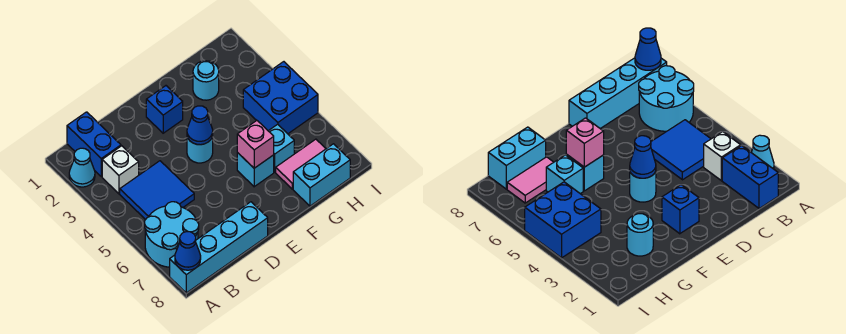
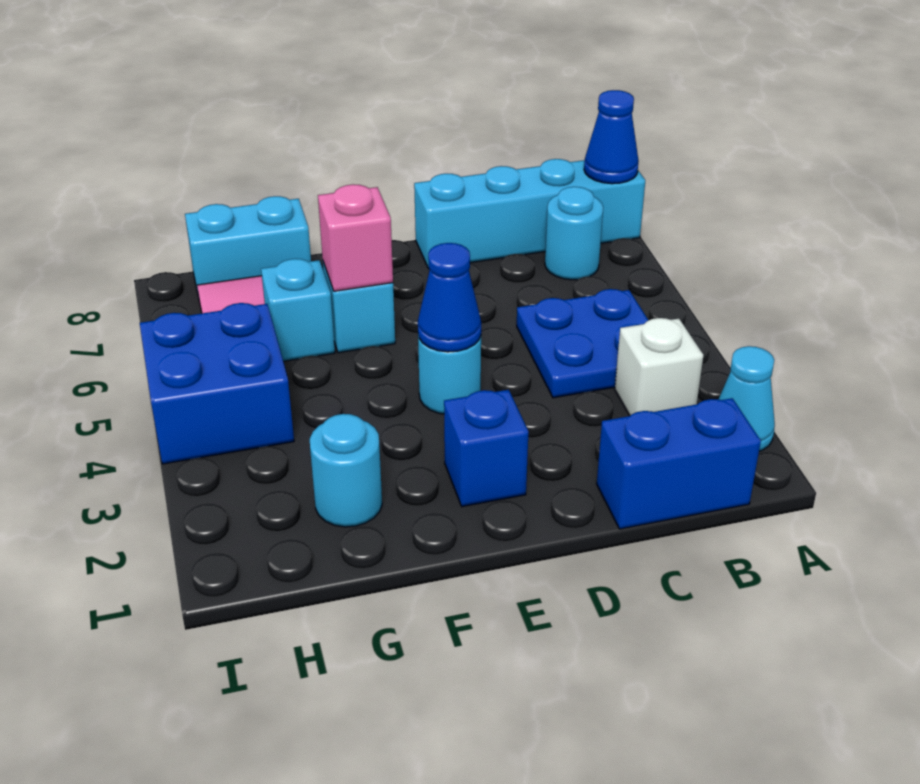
cyan 2x2 round brick [145,202,199,267] -> cyan 1x1 round brick [545,187,603,280]
blue 1x2 brick [67,112,121,177] -> blue 1x2 brick turned to [597,398,761,529]
blue 2x2 tile [120,161,194,220] -> blue 2x2 plate [517,289,649,398]

